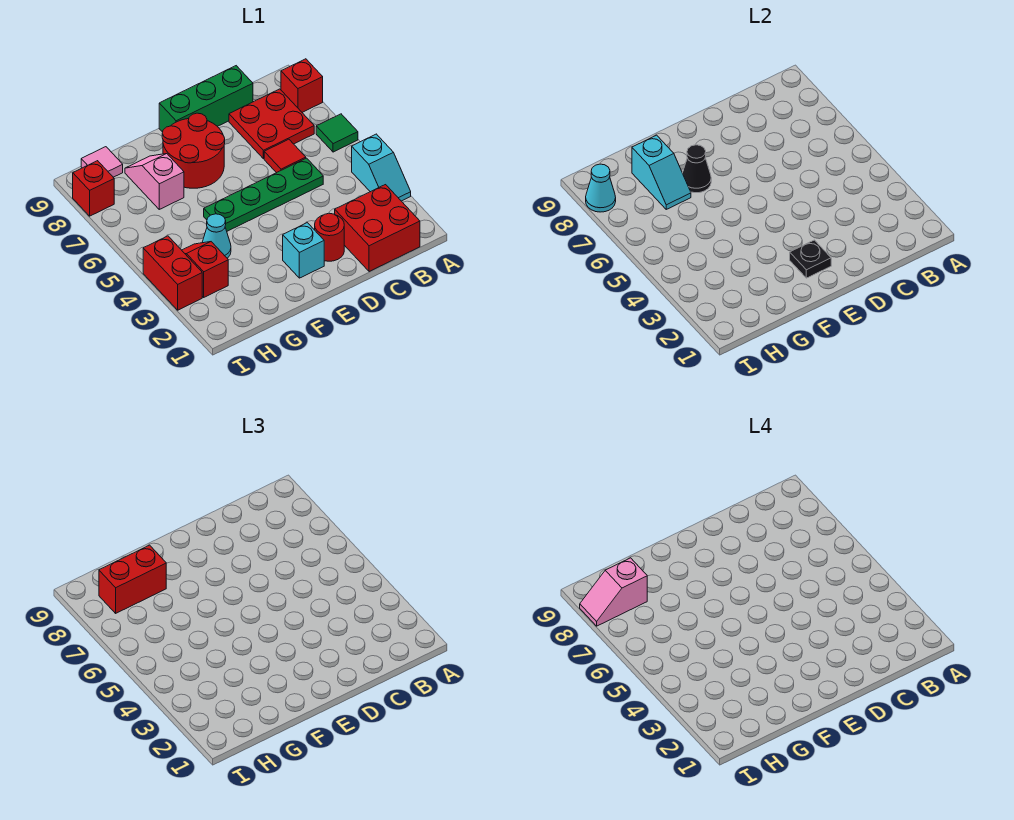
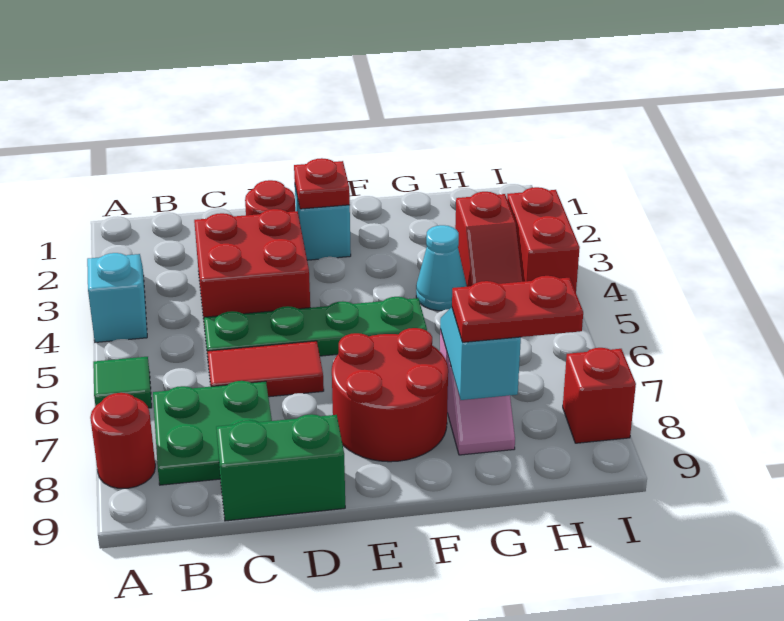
red 1x1 brick [281,59,323,112] -> red 1x1 round brick [90,393,155,488]
red 2x2 brick [335,185,420,272] -> red 2x2 brick moved to [194,209,310,328]
red 2x2 plate [229,89,314,159] -> green 2x2 plate [153,381,272,485]
red 1x1 tile [264,139,306,173] -> red 1x2 tile [207,341,324,397]
green 1x3 brick [159,66,253,132] -> green 1x2 brick [216,414,345,521]
black 1x1 plate [790,240,831,278] -> red 1x1 plate [294,158,350,209]
black 1x1 cone [683,145,711,193] -> none
red 1x2 brick [99,545,166,613] -> red 1x2 plate [452,276,583,342]
pink 1x2 slope [580,558,647,626] -> none
pink 1x1 tile [81,147,123,177] -> none
cyan 1x1 cone [586,164,616,212] -> none

